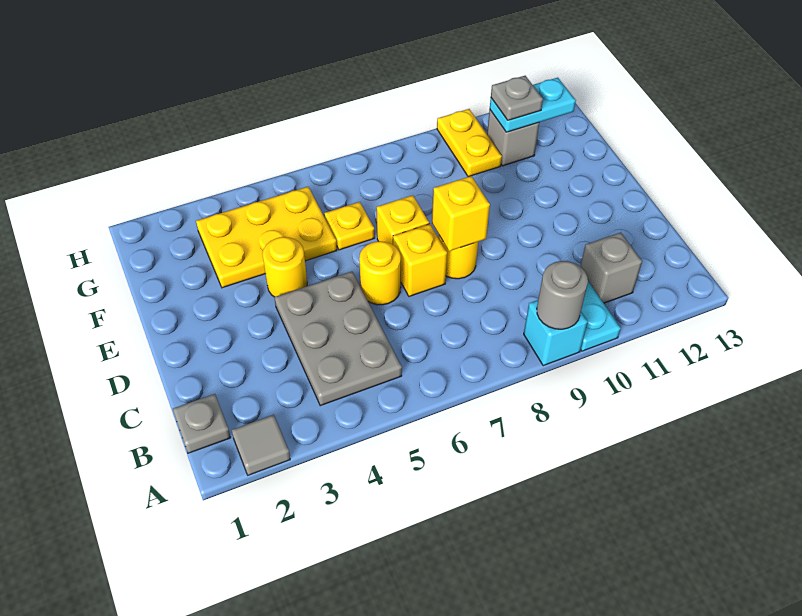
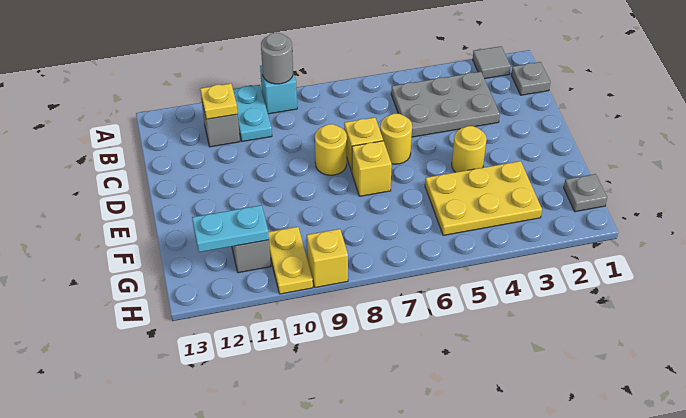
grey 2x3 plate [274,272,402,406] -> grey 2x3 plate turned to [391,72,500,137]
yellow 1x1 brick [432,176,490,251] -> yellow 1x1 brick moved to [307,229,348,288]
yellow 1x1 plate [324,202,375,250] -> yellow 1x1 plate moved to [200,84,238,119]
grey 1x1 plate [491,76,543,120] -> grey 1x1 plate moved to [564,174,607,212]

